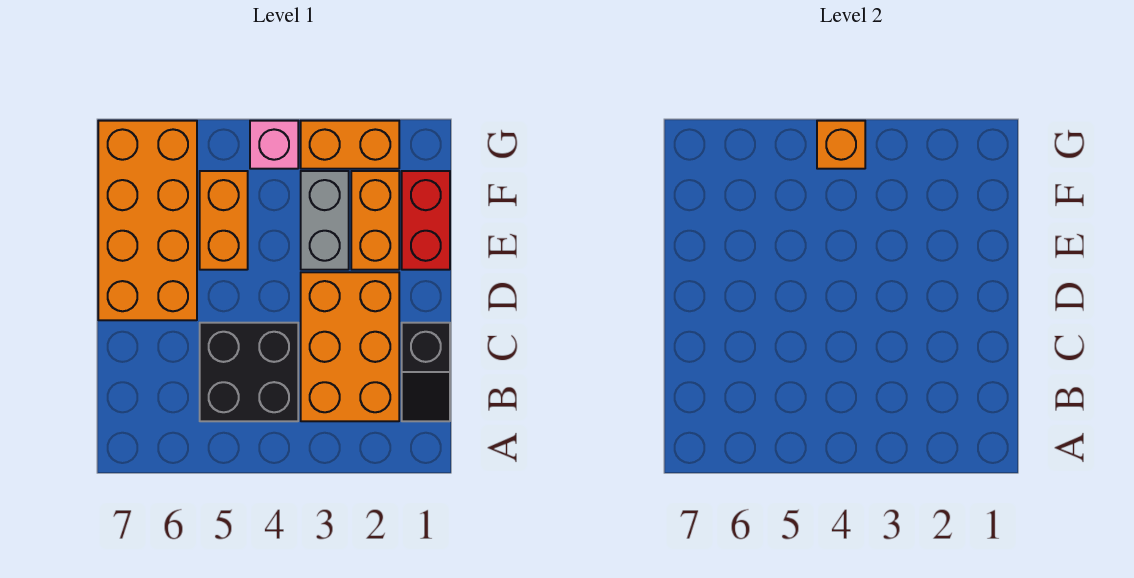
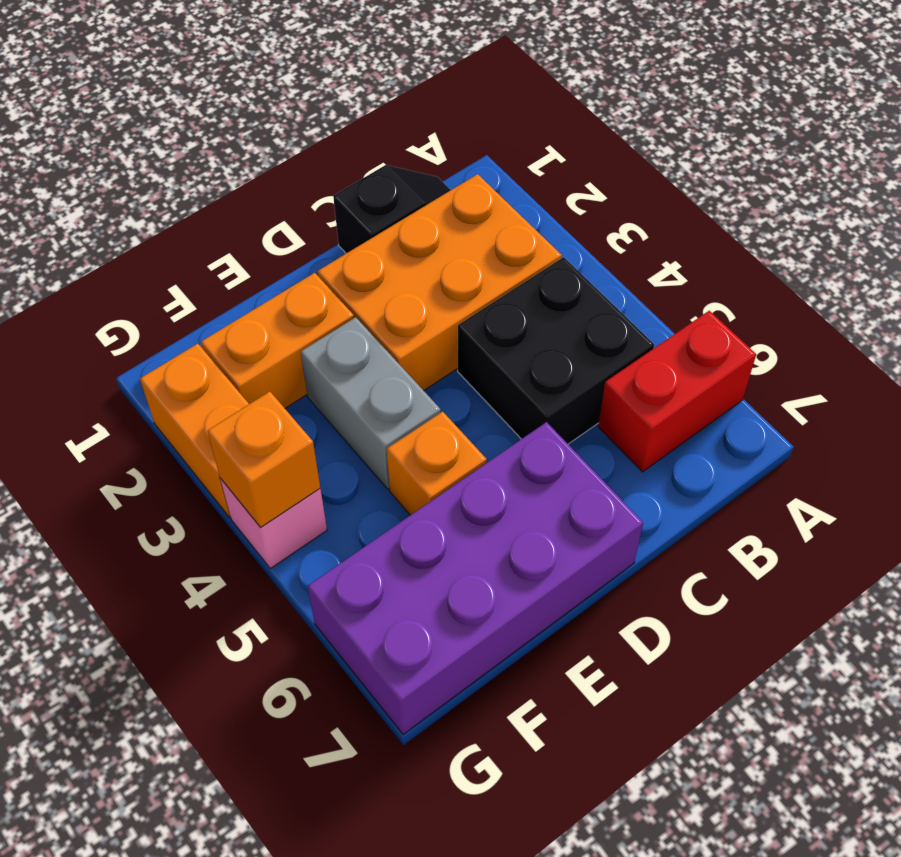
orange 2x4 brick [98,121,197,320] -> purple 2x4 brick [307,422,643,735]
red 1x2 brick [402,171,450,270] -> red 1x2 brick moved to [598,311,756,472]
grey 1x2 brick [301,171,349,270] -> grey 1x2 brick turned to [301,317,441,489]
orange 1x2 brick [200,171,248,270] -> orange 1x1 brick [387,412,487,515]

